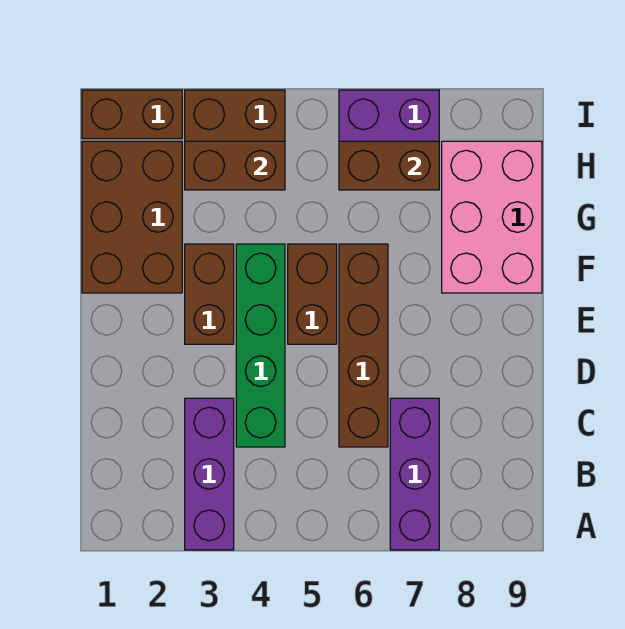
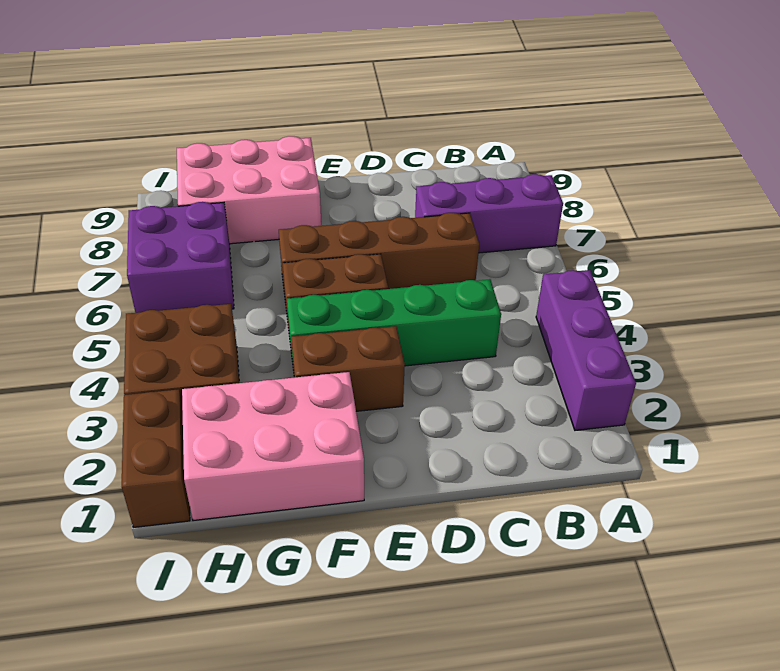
purple 1x3 brick [185,398,234,550] -> purple 1x3 brick turned to [536,270,636,430]
brown 2x3 brick [82,141,182,293] -> pink 2x3 brick [182,372,364,521]
brown 1x2 brick [185,141,285,190] -> none
brown 1x2 brick [339,141,439,190] -> none

